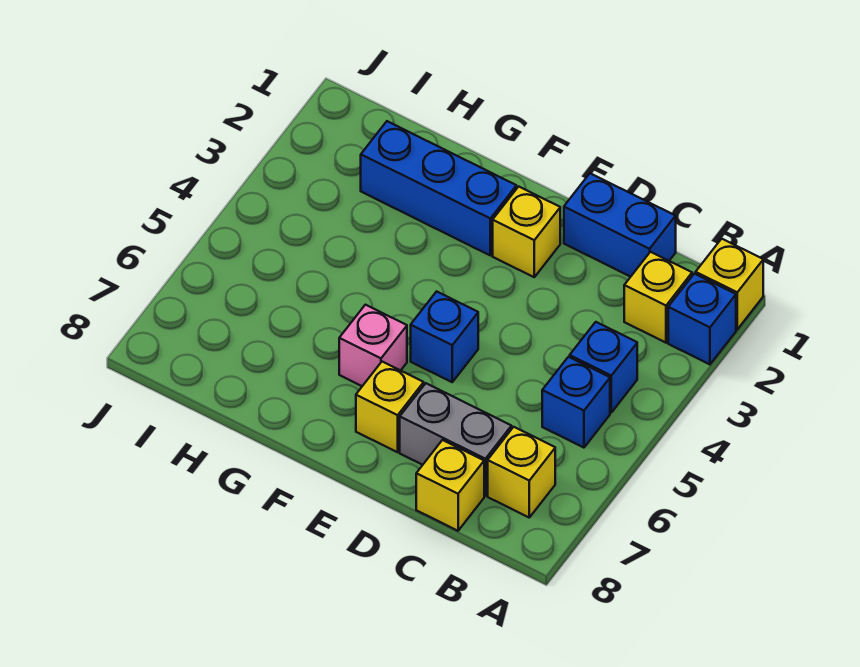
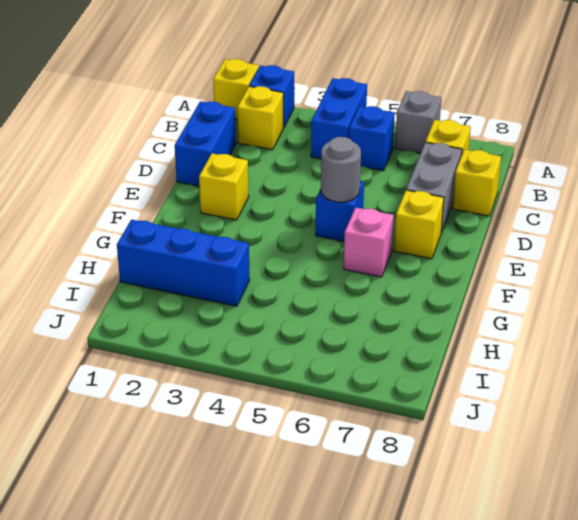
none -> grey 1x1 brick [395,91,441,153]
blue 1x1 brick [570,322,637,412] -> blue 1x2 brick [311,78,367,159]
none -> grey 1x1 round brick [321,137,361,202]
blue 1x3 brick [361,121,516,255] -> blue 1x3 brick turned to [117,220,250,306]

